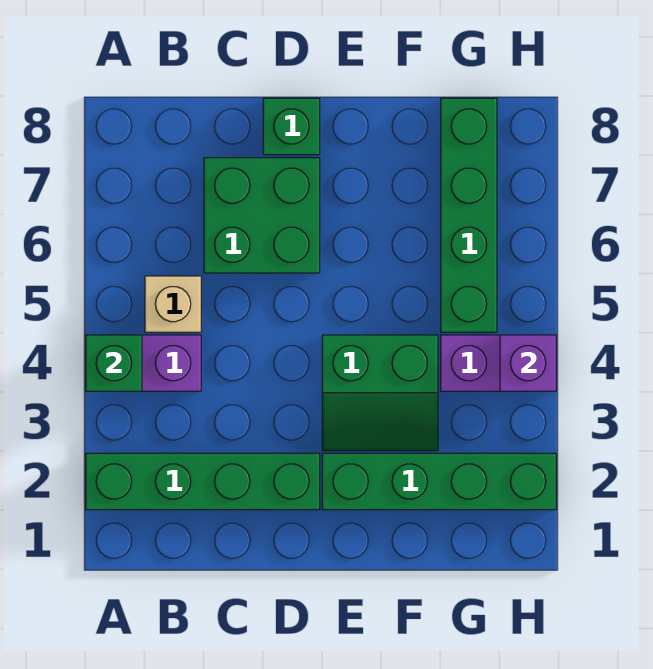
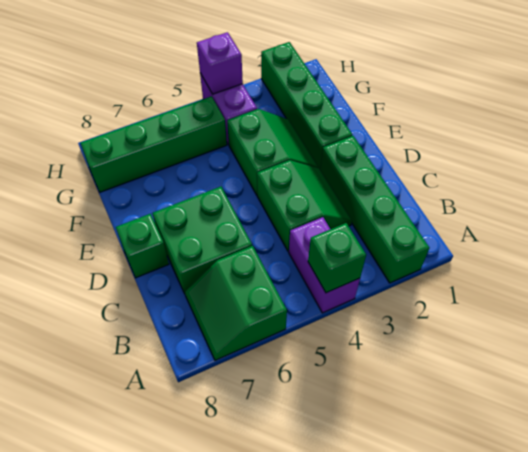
none -> green 2x2 slope [185,246,287,360]
tan 1x1 brick [145,276,201,332] -> none
none -> green 2x2 slope [257,160,352,251]

